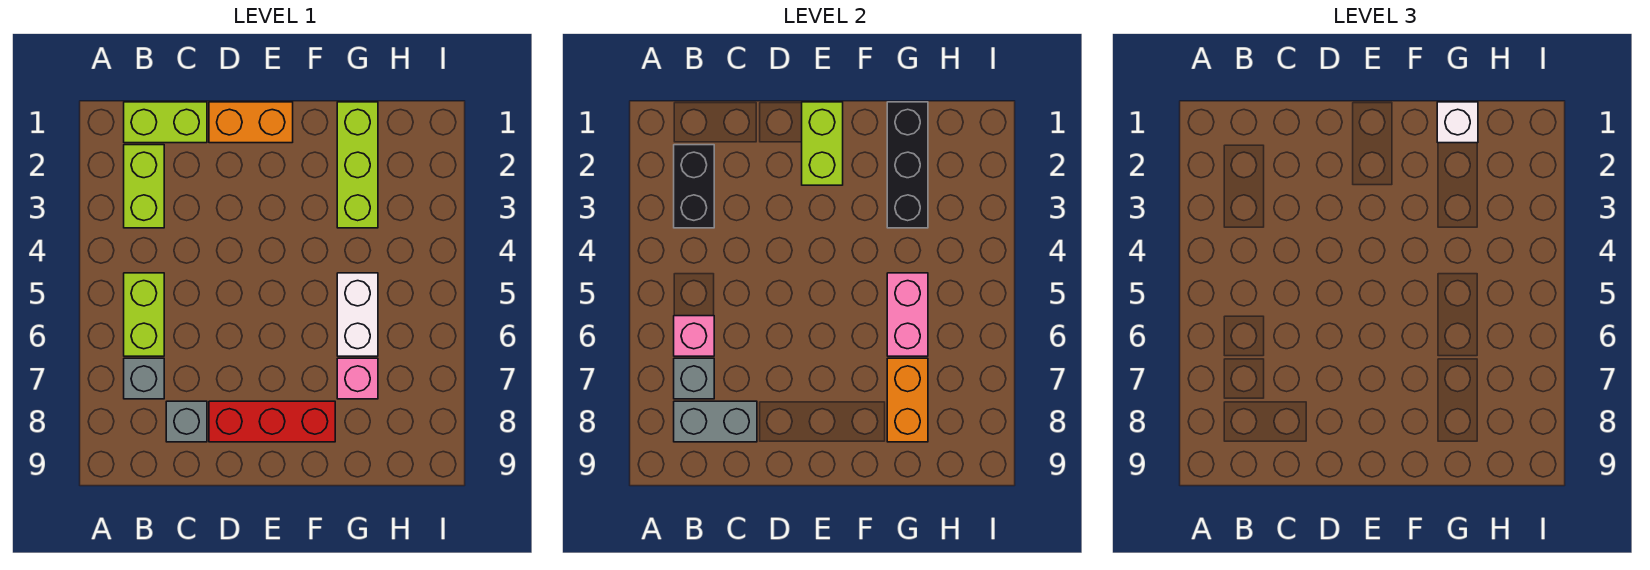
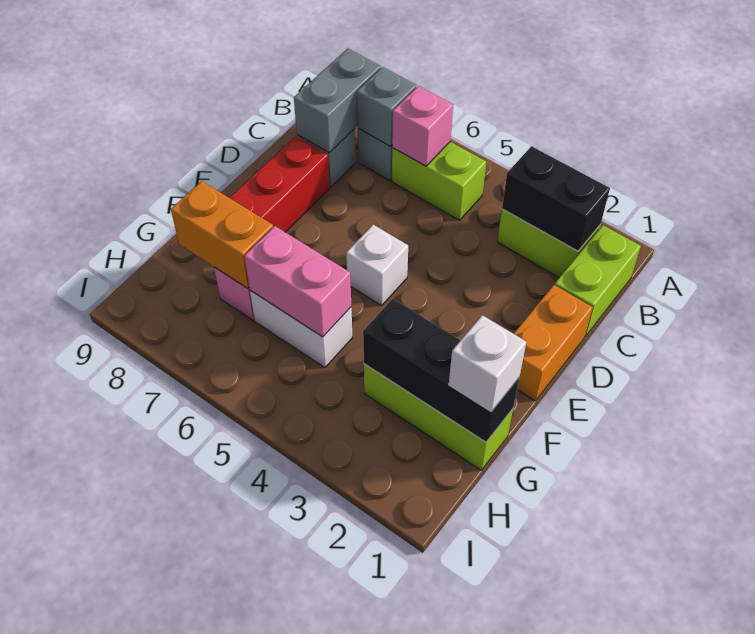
lime 1x2 brick [802,102,843,185] -> none
none -> white 1x1 brick [346,225,408,306]

